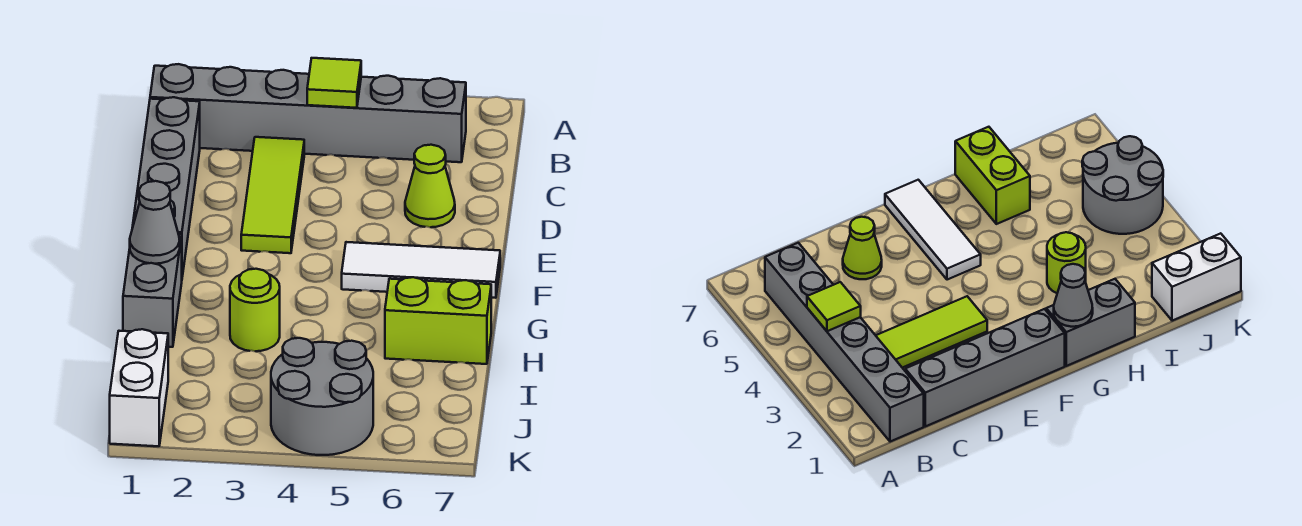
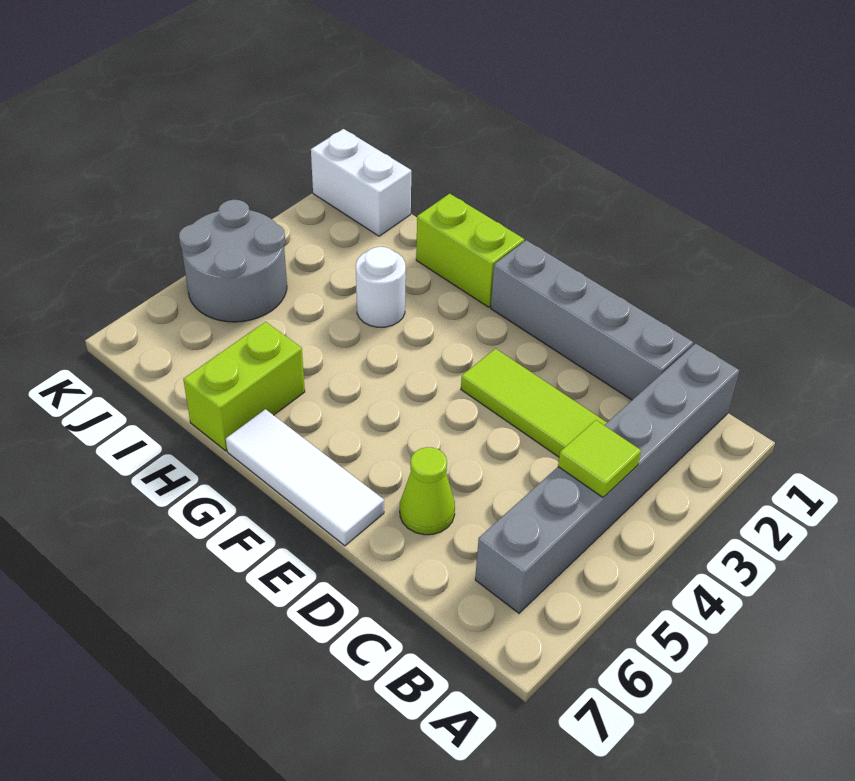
white 1x3 tile [342,242,500,298] -> white 1x3 tile turned to [226,409,384,546]
grey 1x2 brick [123,234,182,347] -> lime 1x2 brick [416,193,524,307]
grey 1x1 cone [130,181,180,264] -> none
lime 1x1 round brick [230,269,280,351] -> white 1x1 round brick [356,247,406,327]

